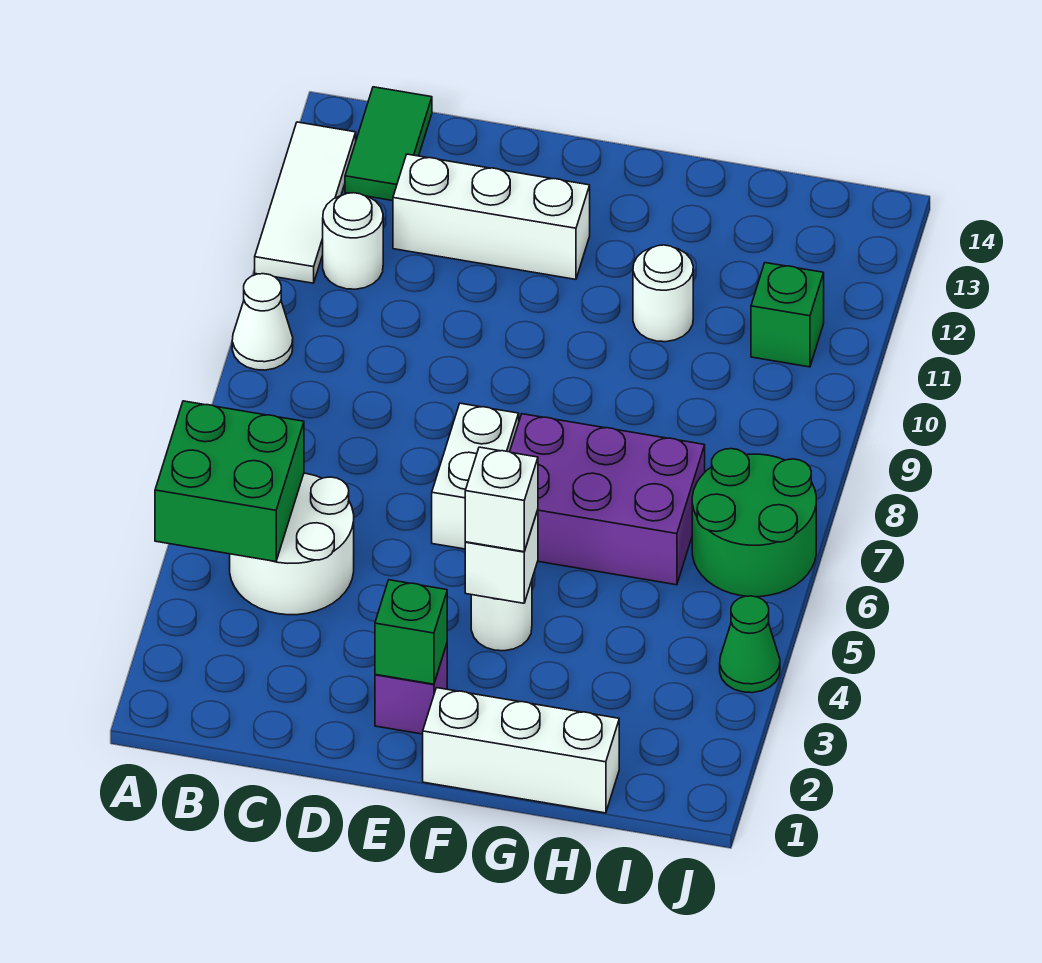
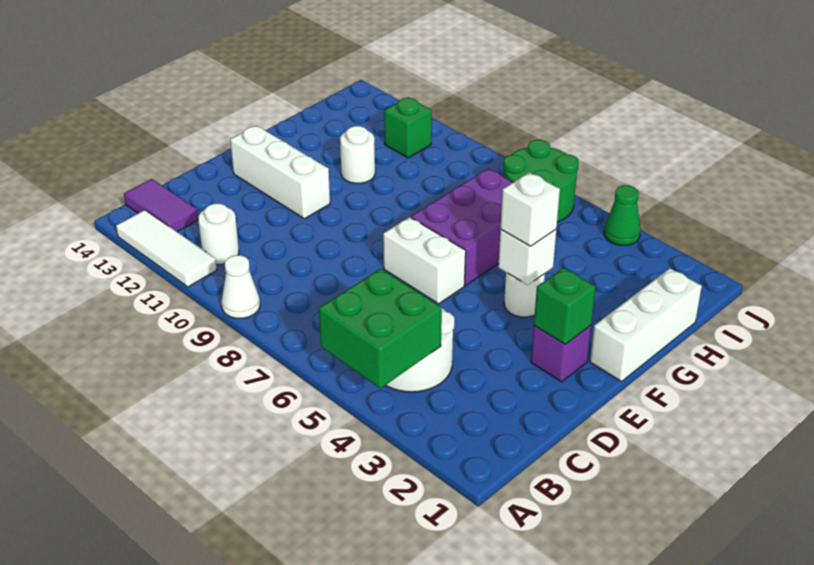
green 1x2 tile [345,87,432,201] -> purple 1x2 tile [124,179,198,232]
white 1x3 brick [393,154,590,279] -> white 1x3 brick turned to [230,125,330,219]

